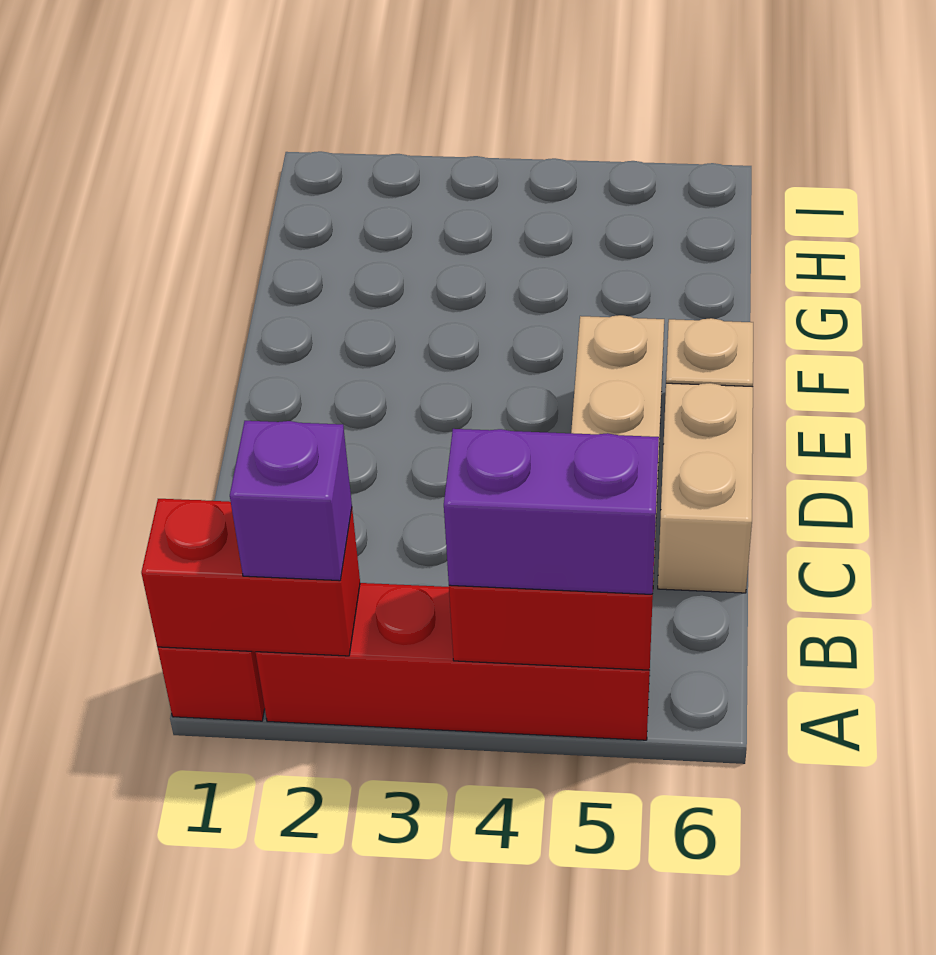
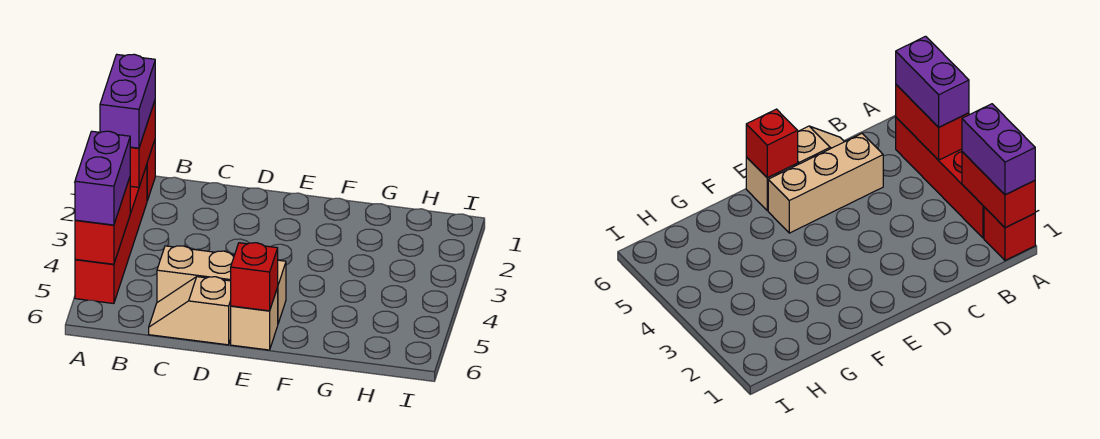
purple 1x1 brick [230,421,352,581] -> purple 1x2 brick [100,54,155,148]
tan 1x2 brick [658,383,753,593] -> tan 1x2 slope [149,277,231,345]
none -> red 1x1 brick [231,243,278,311]

